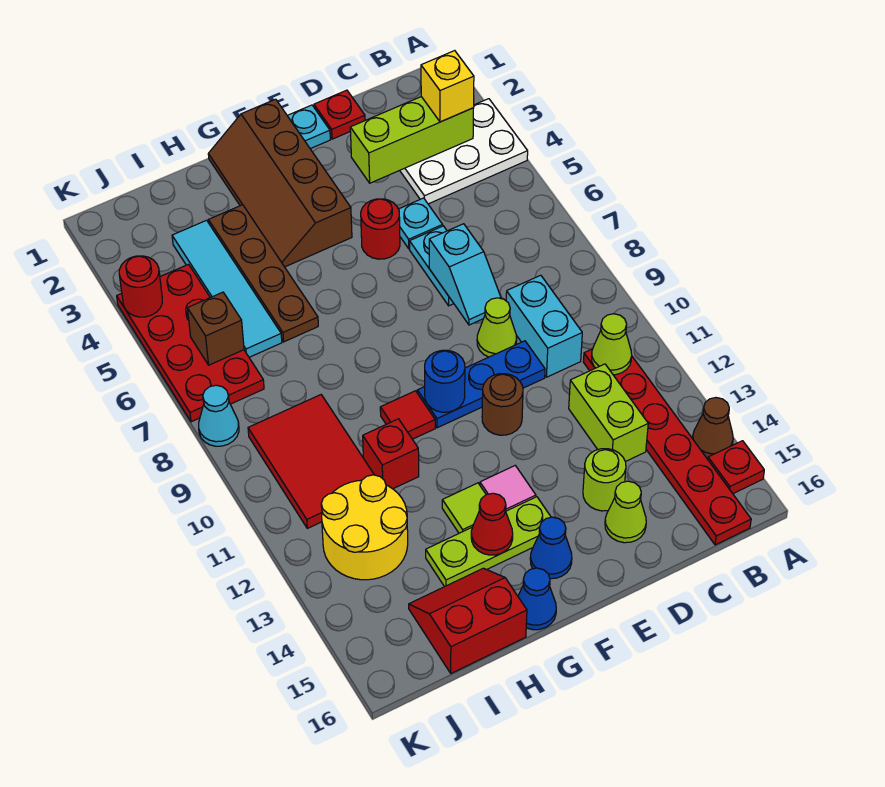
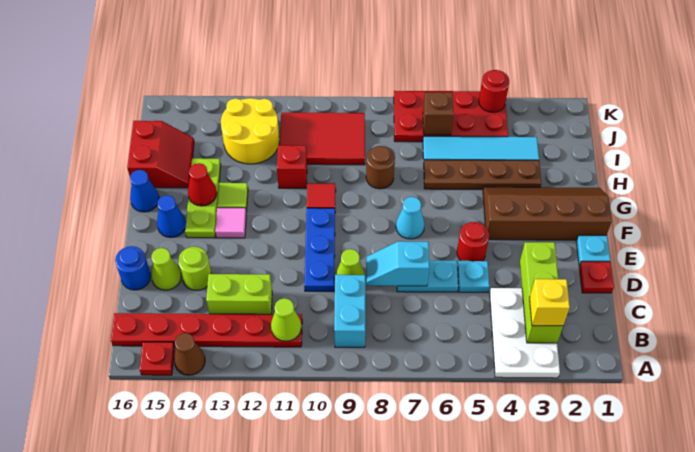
cyan 1x2 brick [506,275,582,377] -> cyan 1x2 brick turned to [334,275,365,347]
brown 1x1 round brick [482,374,523,435] -> brown 1x1 round brick moved to [366,146,395,189]
blue 1x1 round brick [425,350,465,412] -> blue 1x1 round brick moved to [115,246,151,290]
cyan 1x1 cone [199,385,239,446] -> cyan 1x1 cone moved to [396,197,425,239]

